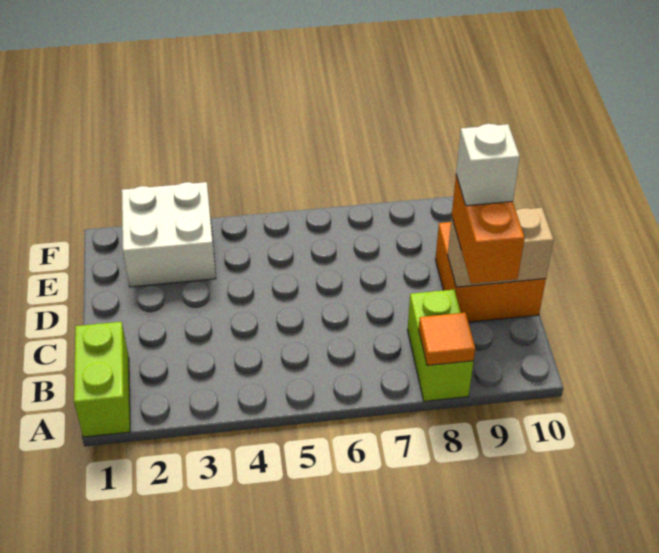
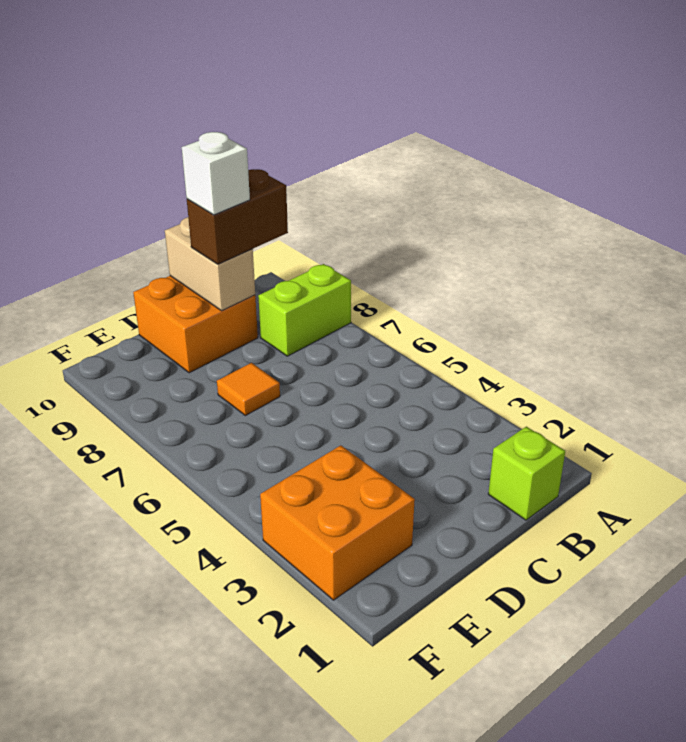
lime 1x2 brick [74,322,130,437] -> lime 1x1 brick [488,427,565,520]
orange 1x1 tile [419,313,475,365] -> orange 1x1 tile moved to [217,363,280,416]
orange 1x2 brick [452,175,525,284] -> brown 1x2 brick [187,169,288,264]
white 2x2 brick [122,182,216,287] -> orange 2x2 brick [260,445,415,600]

